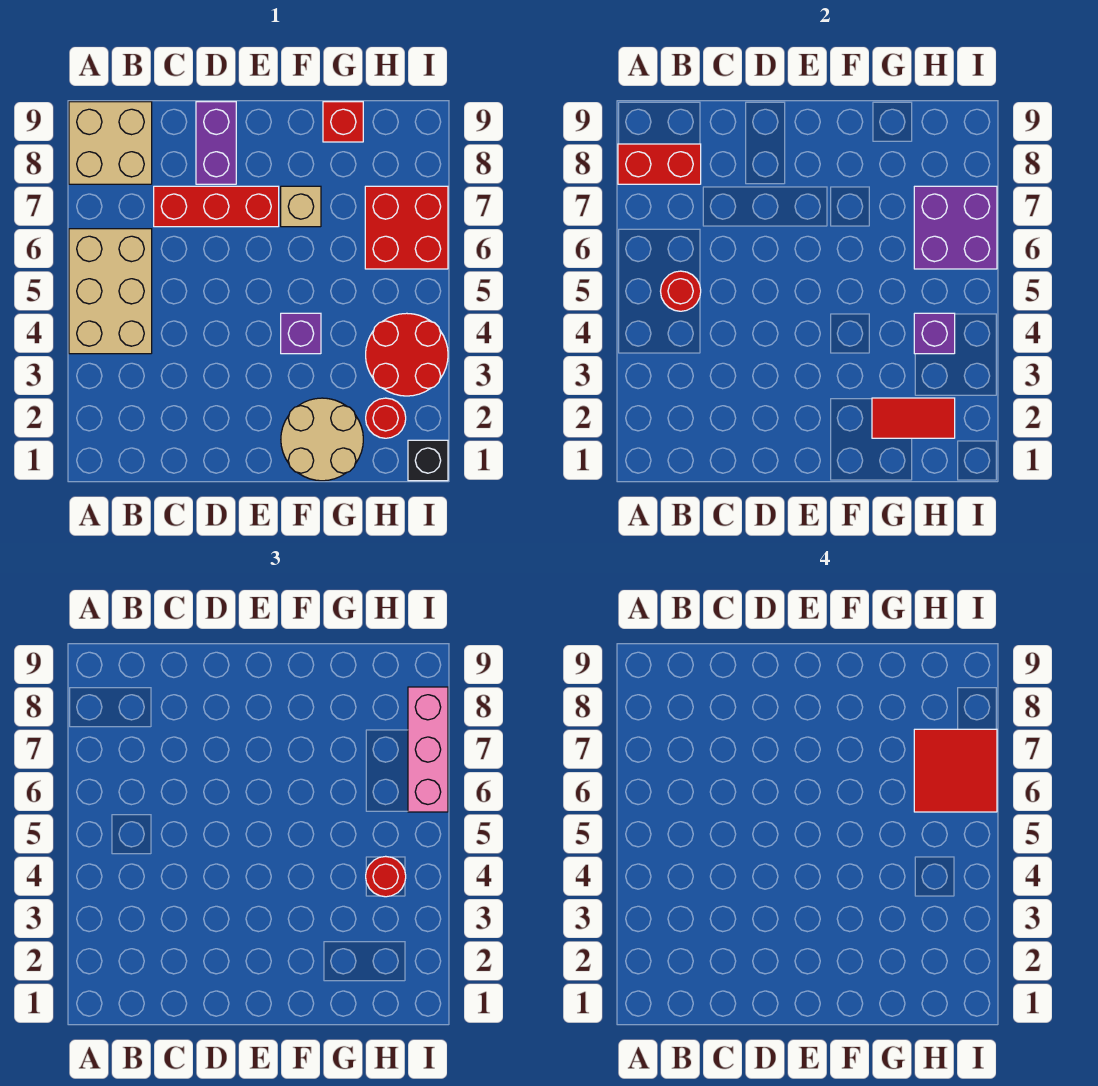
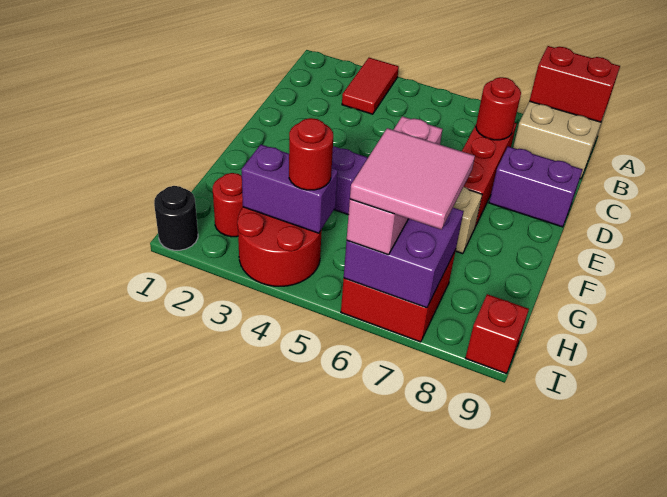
tan 2x3 brick [69,229,152,354] -> none
red 1x2 brick [618,144,701,184] -> red 1x2 brick turned to [530,46,620,122]
red 1x1 round brick [661,271,701,311] -> red 1x1 round brick moved to [476,77,521,140]
tan 2x2 round brick [281,398,363,481] -> none
red 1x2 tile [872,398,955,438] -> red 1x2 tile moved to [342,58,399,114]
red 1x1 brick [323,102,363,142] -> red 1x1 brick moved to [466,294,529,374]
purple 1x1 brick [914,313,955,354] -> purple 1x2 brick [241,145,338,233]
red 2x2 tile [914,729,997,812] -> pink 2x2 tile [350,128,475,230]
black 1x1 brick [408,440,448,481] -> black 1x1 round brick [154,186,198,250]
pink 1x3 brick [408,687,448,812] -> pink 1x3 brick turned to [347,116,442,255]

